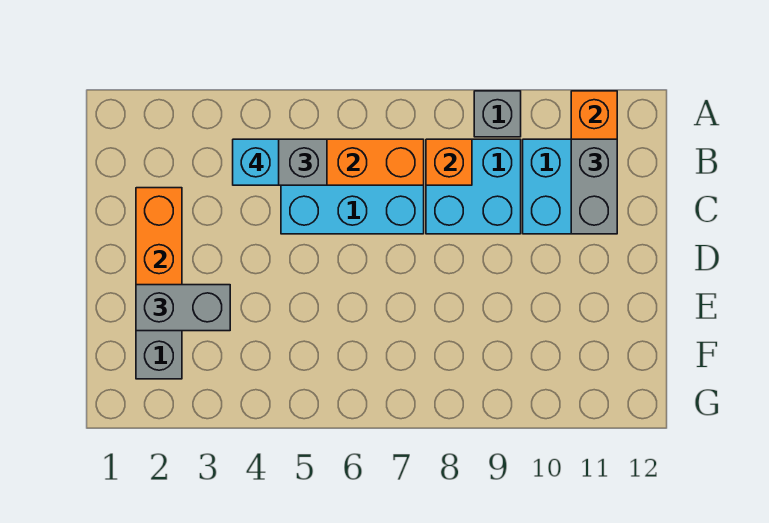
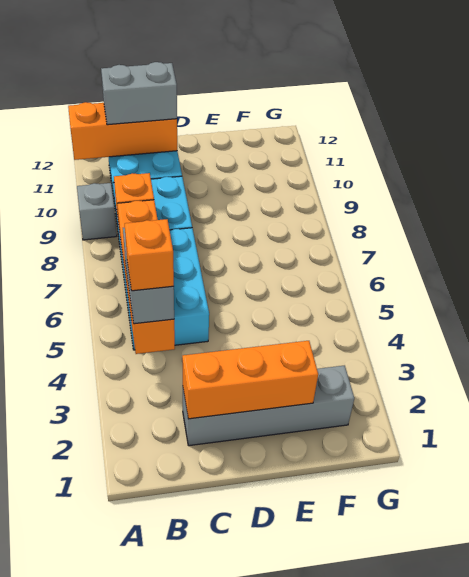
cyan 1x1 brick [233,139,279,185] -> orange 1x1 brick [125,219,174,291]
grey 1x2 brick [136,285,230,331] -> none

